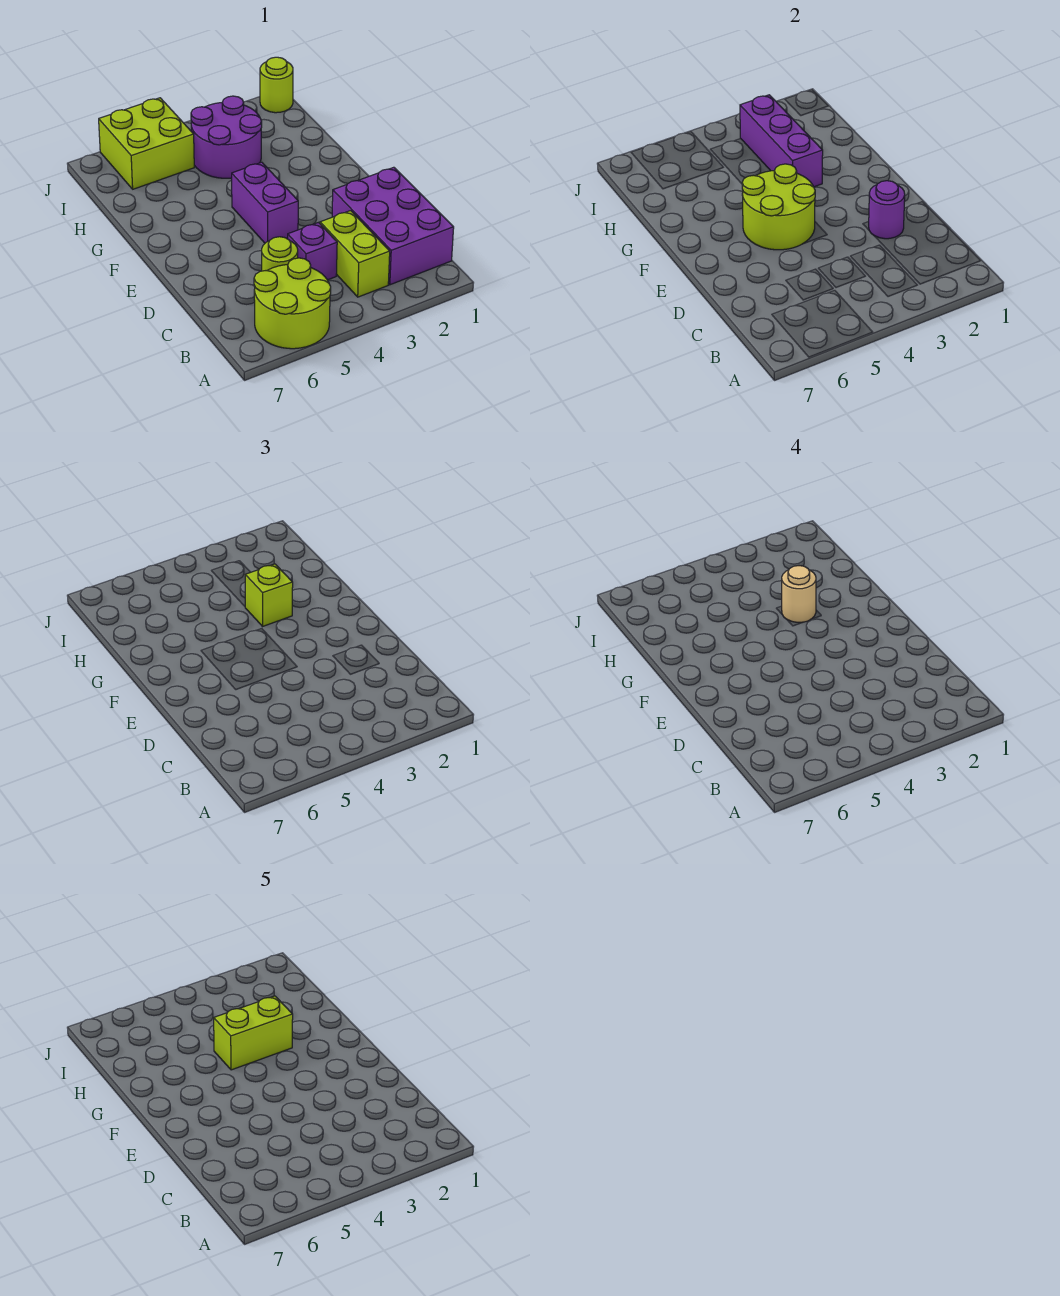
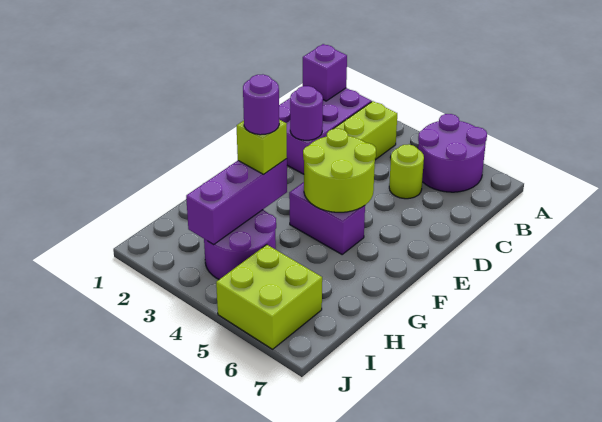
lime 2x2 round brick [254,258,331,349] -> purple 2x2 round brick [418,114,487,192]
purple 1x1 brick [288,223,337,280] -> purple 1x1 brick moved to [303,44,347,101]
purple 1x2 brick [232,162,298,243] -> purple 1x2 brick turned to [289,182,365,254]
tan 1x1 round brick [782,566,816,622] -> purple 1x1 round brick [243,74,279,135]
lime 1x2 brick [214,996,293,1070] -> none
lime 1x1 round brick [260,57,293,113] -> none

